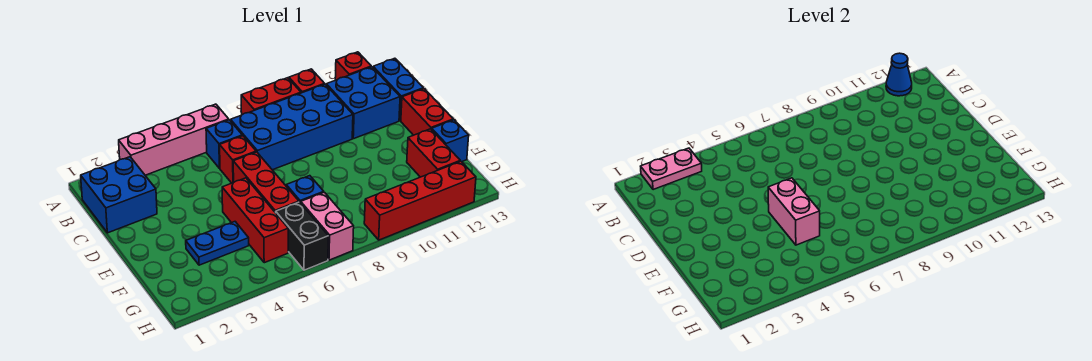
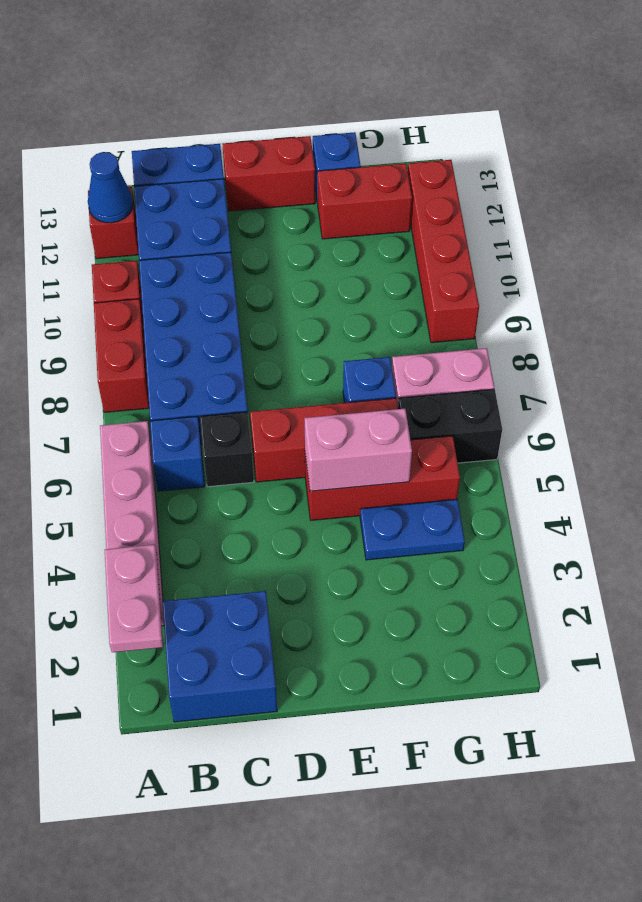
red 1x1 brick [220,136,256,183] -> black 1x1 brick [200,412,254,487]
blue 1x2 plate [186,222,249,265] -> blue 1x2 plate turned to [360,499,465,560]

